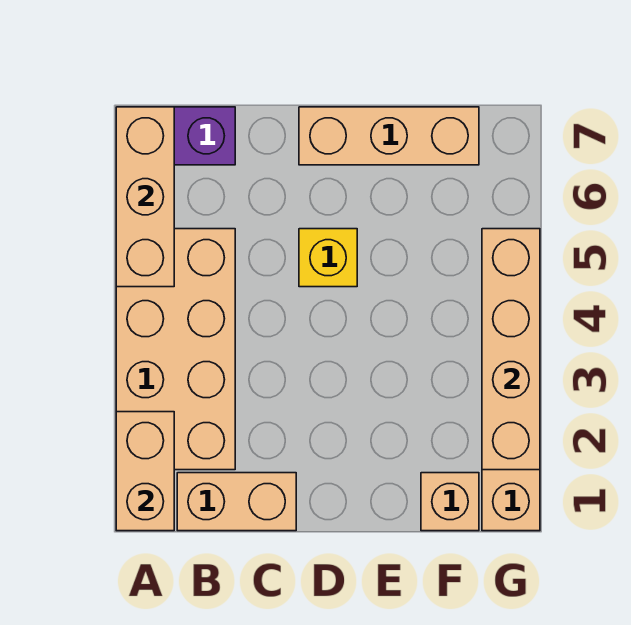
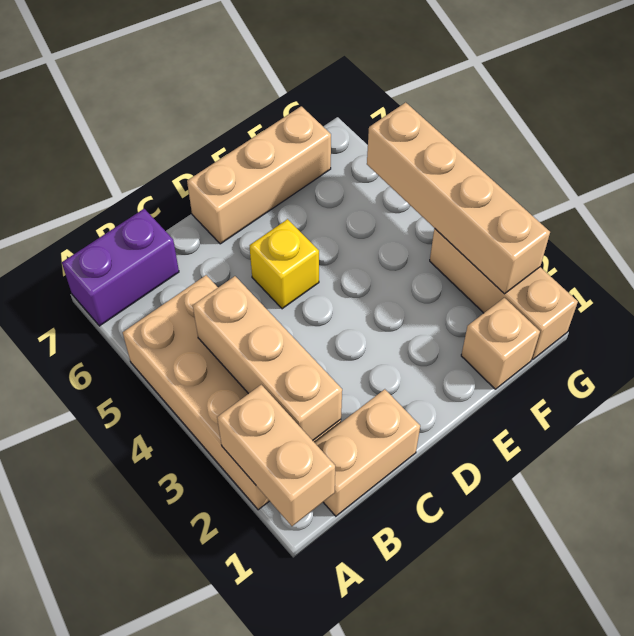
tan 1x3 brick [116,107,174,287] -> tan 1x3 brick moved to [193,276,342,440]

